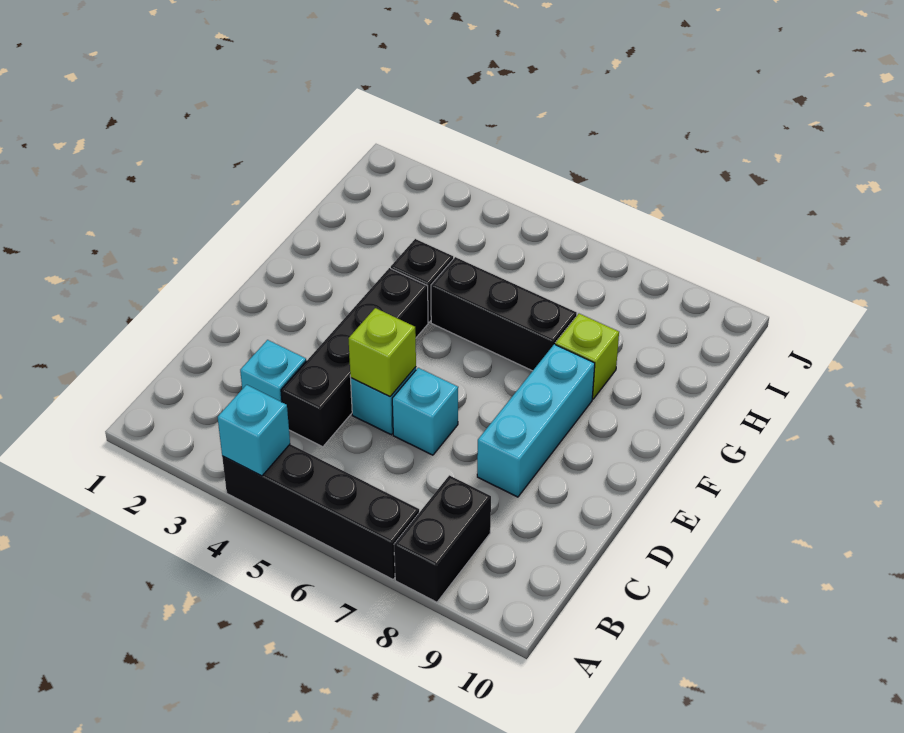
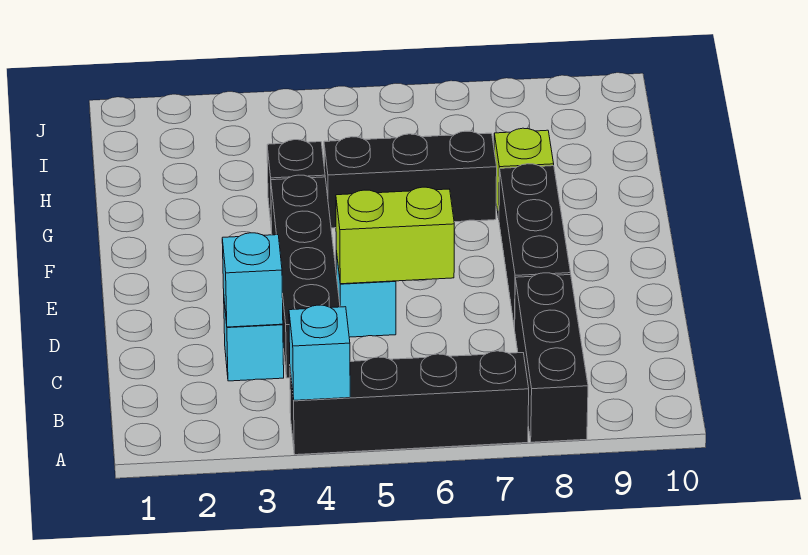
black 1x2 brick [394,475,491,602] -> black 1x3 brick [515,273,588,442]
lime 1x1 brick [348,308,416,397] -> lime 1x2 brick [336,187,454,284]
cyan 1x1 brick [392,368,458,455] -> cyan 1x1 brick moved to [222,233,283,327]
cyan 1x3 brick [477,344,595,497] -> black 1x3 brick [499,164,571,328]

